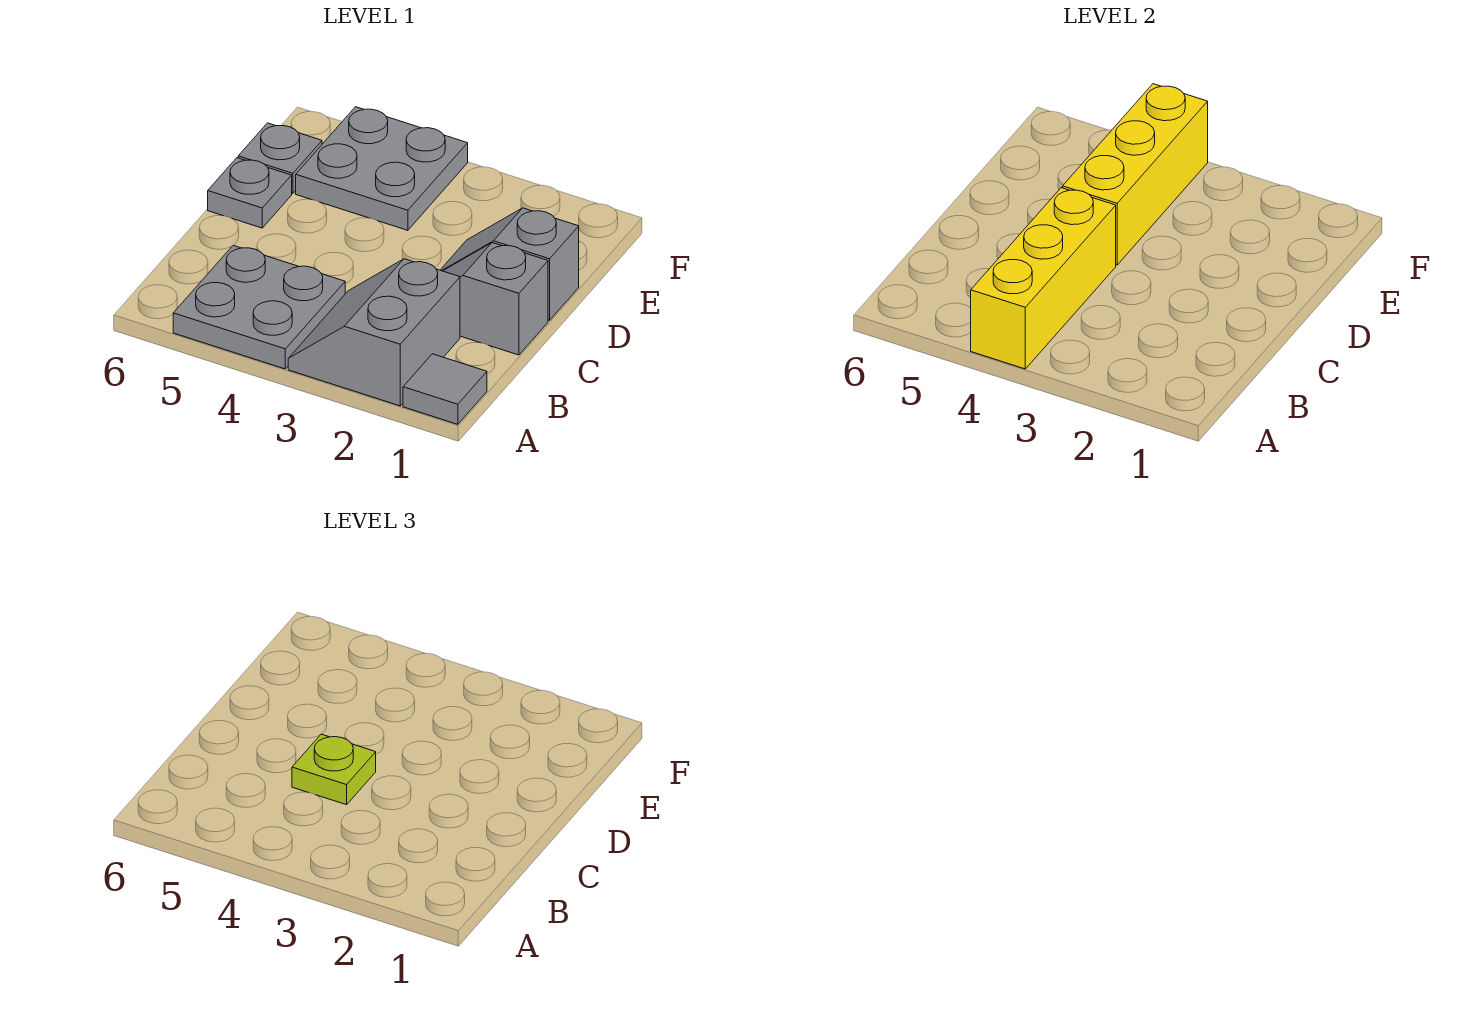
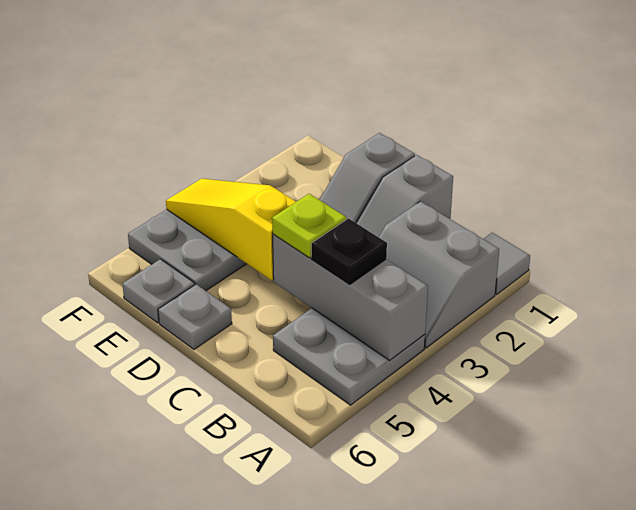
yellow 1x3 brick [971,188,1116,369] -> grey 1x3 brick [273,234,428,360]
none -> black 1x1 plate [311,218,387,284]
yellow 1x3 brick [1063,84,1208,265] -> yellow 1x3 slope [166,178,296,280]

